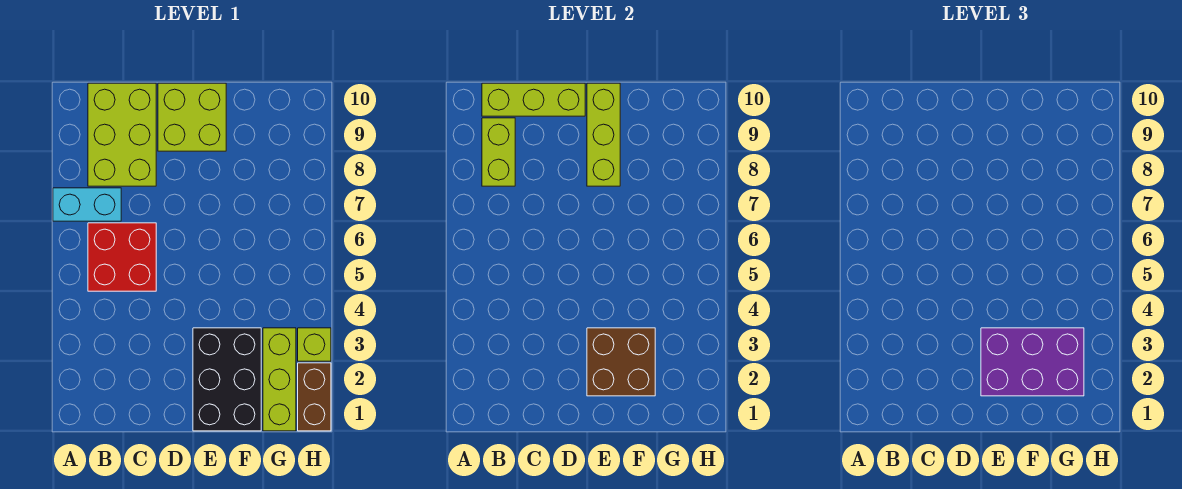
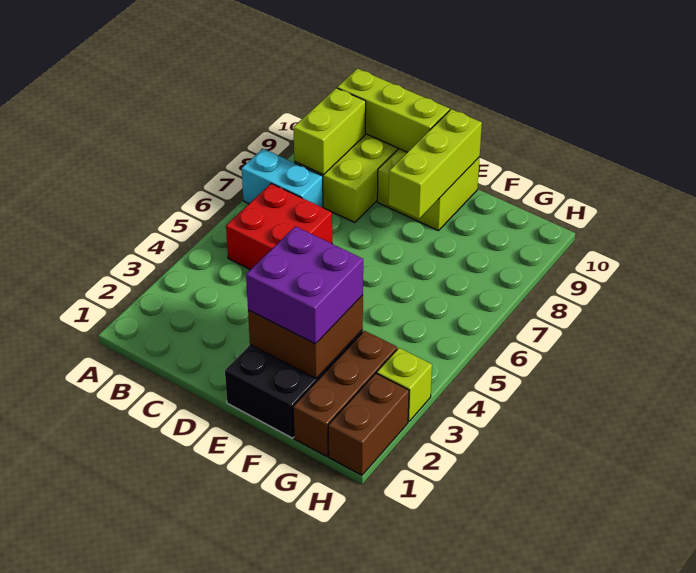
purple 2x3 brick [981,328,1084,396] -> purple 2x2 brick [246,226,363,344]
lime 1x3 brick [263,328,296,431] -> brown 1x3 brick [293,331,397,457]

